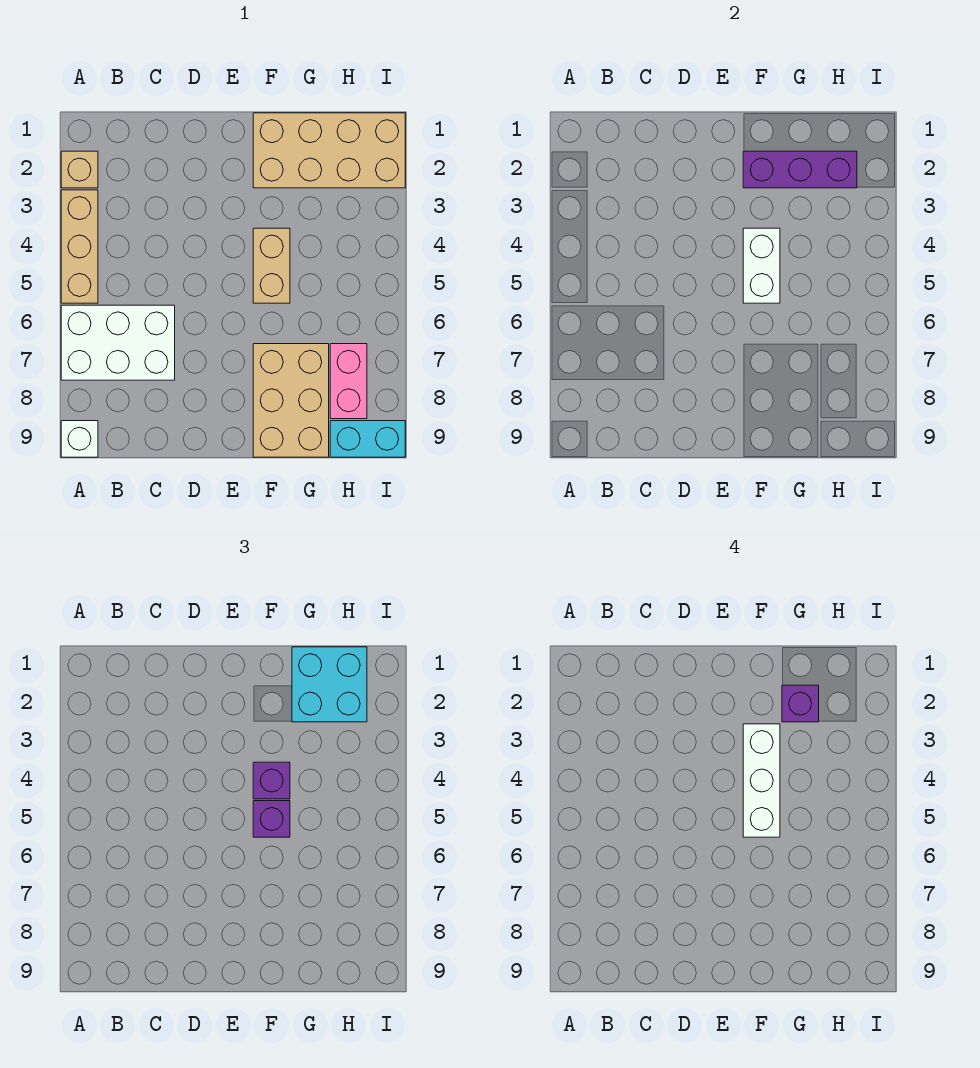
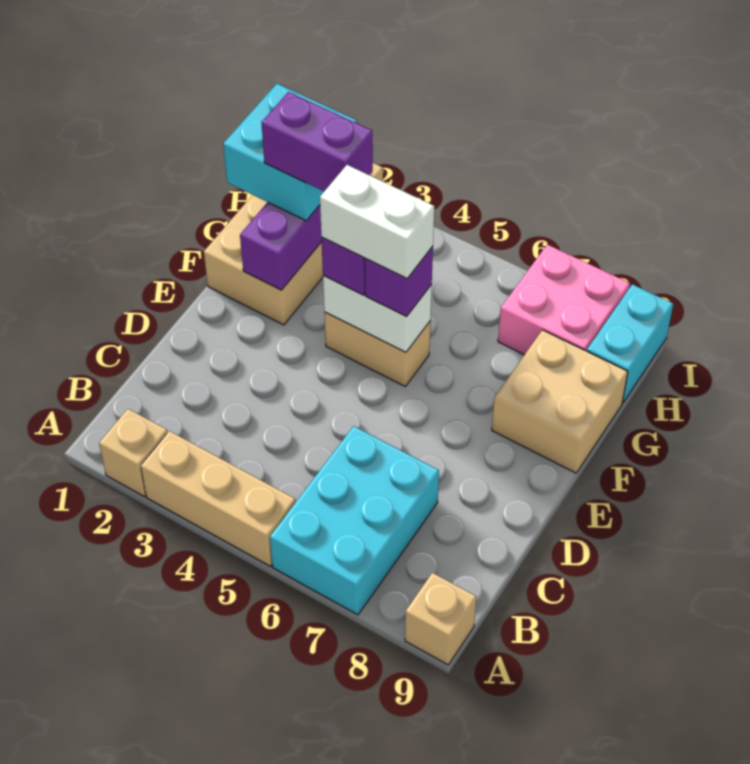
white 2x3 brick [61,305,175,380] -> cyan 2x3 brick [270,426,439,615]
white 1x1 brick [61,421,98,457] -> tan 1x1 brick [405,573,476,665]
white 1x3 brick [743,724,780,837] -> white 1x2 brick [320,165,434,278]
tan 2x3 brick [253,344,329,457] -> tan 2x2 brick [492,330,628,473]
purple 1x1 brick [782,685,819,722] -> purple 1x2 brick [261,92,373,191]
pink 1x2 brick [330,344,367,419] -> pink 2x2 brick [498,245,630,355]

